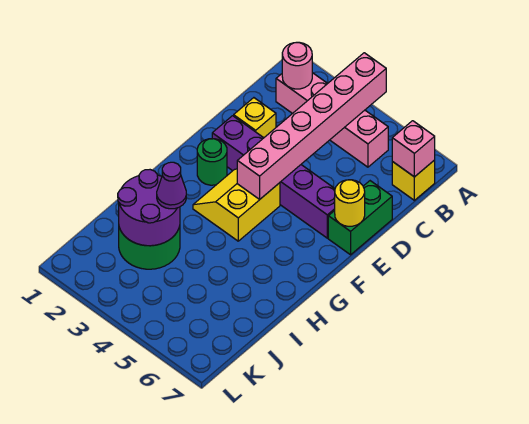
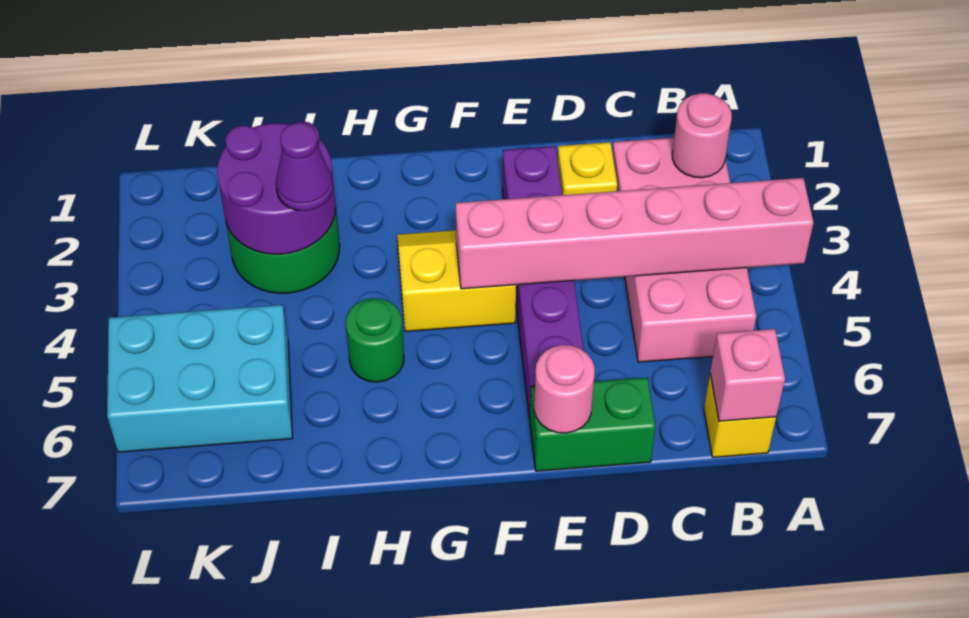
pink 1x4 brick [276,73,388,167] -> pink 2x4 brick [612,138,756,362]
yellow 1x1 round brick [335,180,365,226] -> pink 1x1 round brick [534,345,595,433]
green 1x1 round brick [197,139,227,185] -> green 1x1 round brick moved to [346,298,404,382]
none -> cyan 2x3 brick [107,305,292,452]

